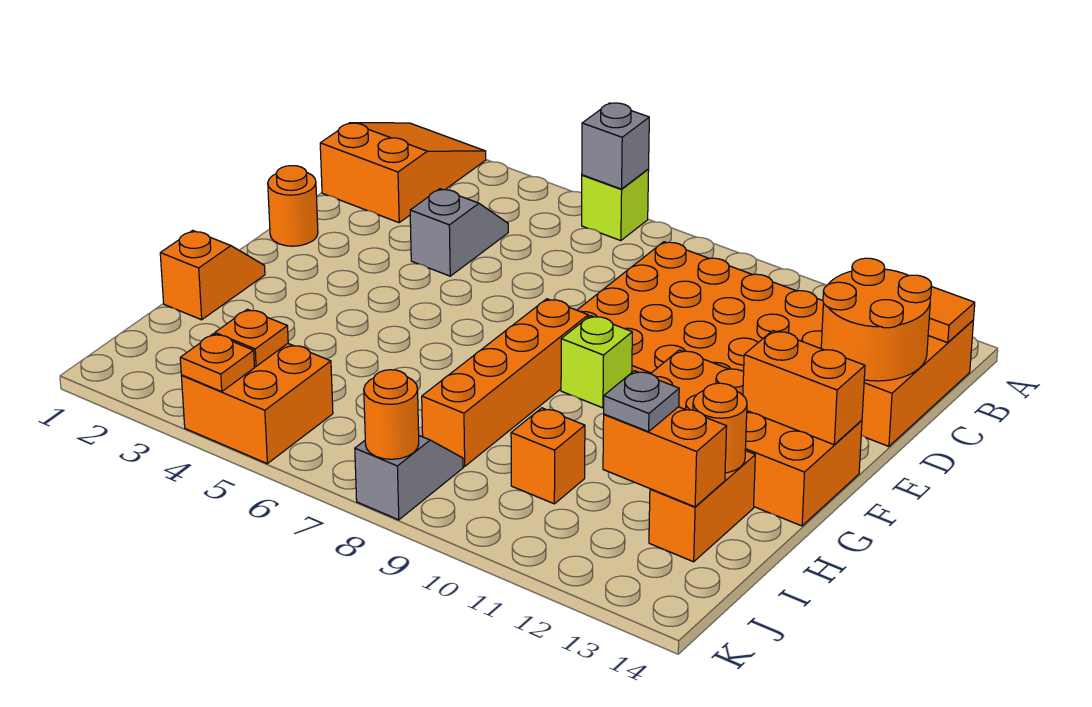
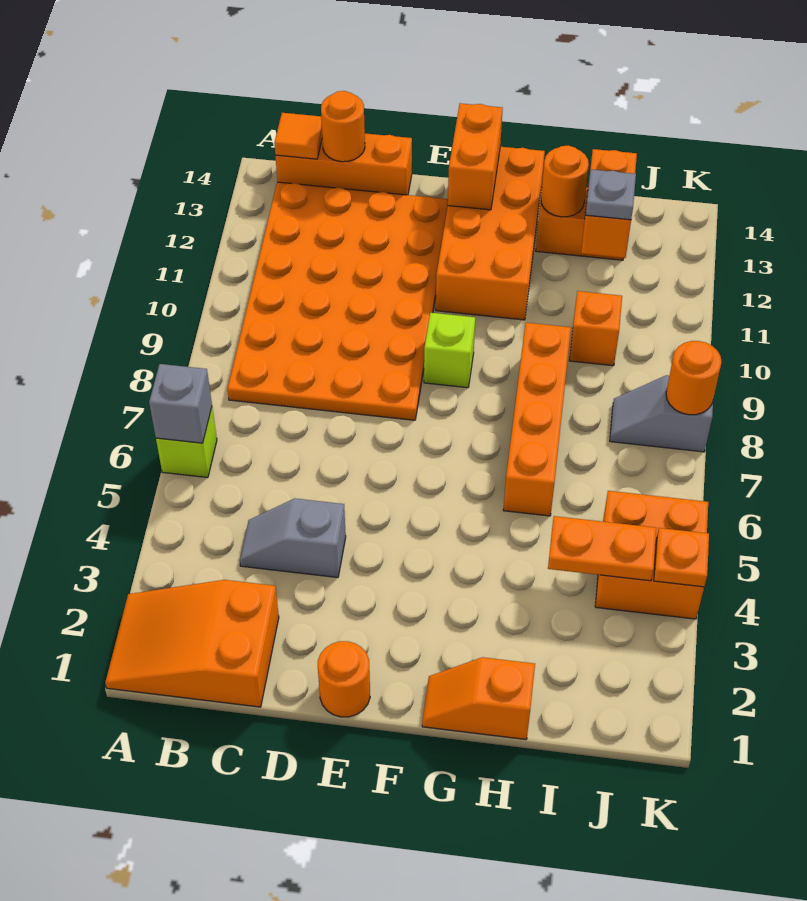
orange 2x2 round brick [821,258,932,381] -> orange 1x1 round brick [321,91,365,162]
orange 1x4 brick [422,299,588,466] -> orange 1x4 brick turned to [503,323,571,516]
orange 1x1 plate [215,309,288,366] -> orange 1x2 plate [548,516,656,581]

